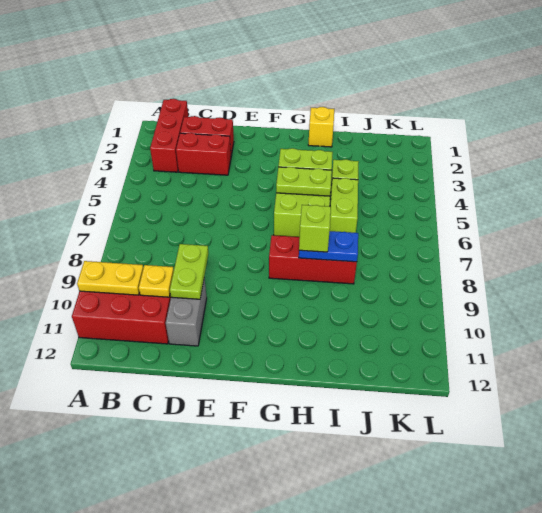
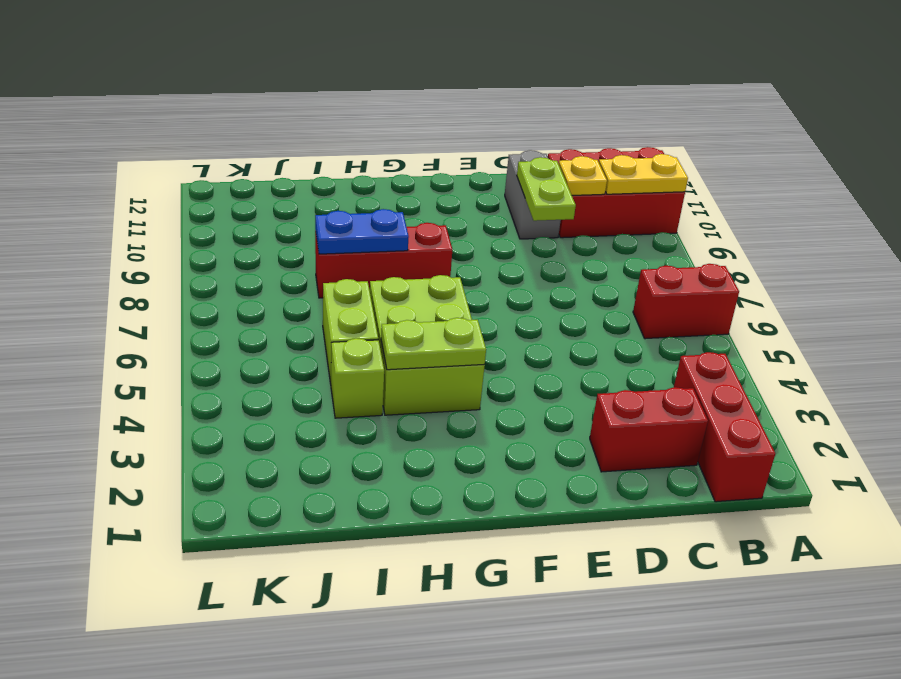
red 1x2 brick [176,133,231,175] -> red 1x2 brick moved to [633,264,739,339]
lime 1x2 plate [276,167,332,196] -> none
yellow 1x1 brick [308,107,334,147] -> none
lime 1x1 brick [299,205,331,252] -> none

